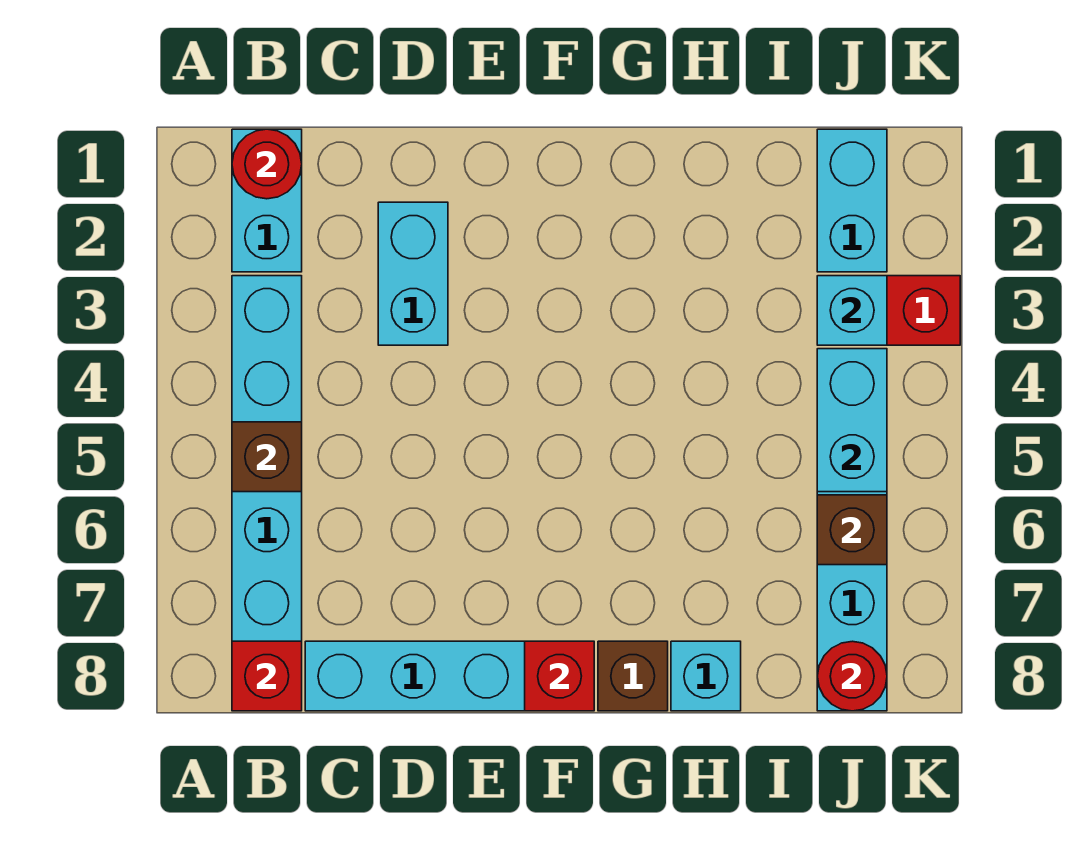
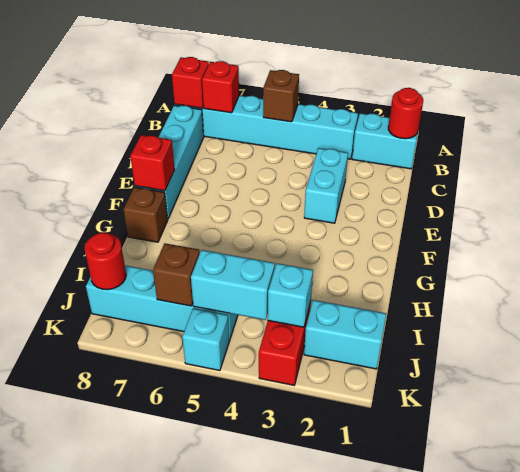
none -> red 1x1 brick [202,61,239,113]
cyan 1x2 brick [378,202,448,345] -> cyan 1x2 brick turned to [304,148,348,223]
cyan 1x1 brick [671,641,741,711] -> cyan 1x1 brick moved to [182,308,229,371]

